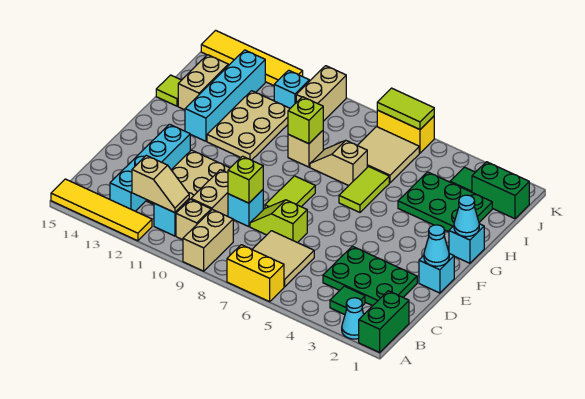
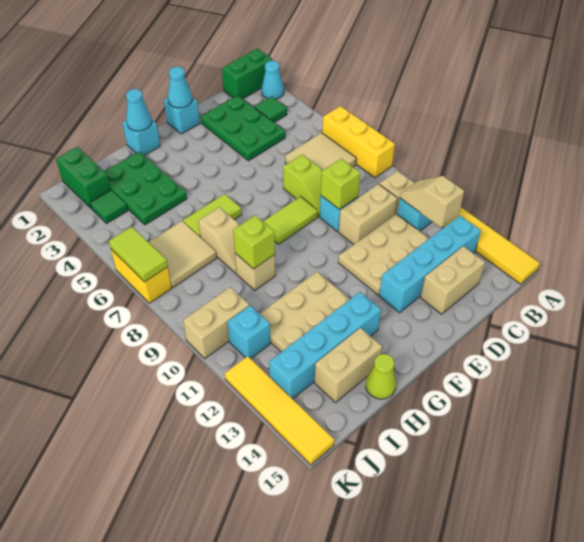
yellow 1x2 brick [227,245,284,302] -> yellow 1x3 brick [322,106,395,178]
tan 1x2 brick [183,209,233,271] -> tan 1x2 brick moved to [421,246,485,314]
lime 1x1 tile [156,75,181,106] -> lime 1x1 cone [366,354,396,399]

